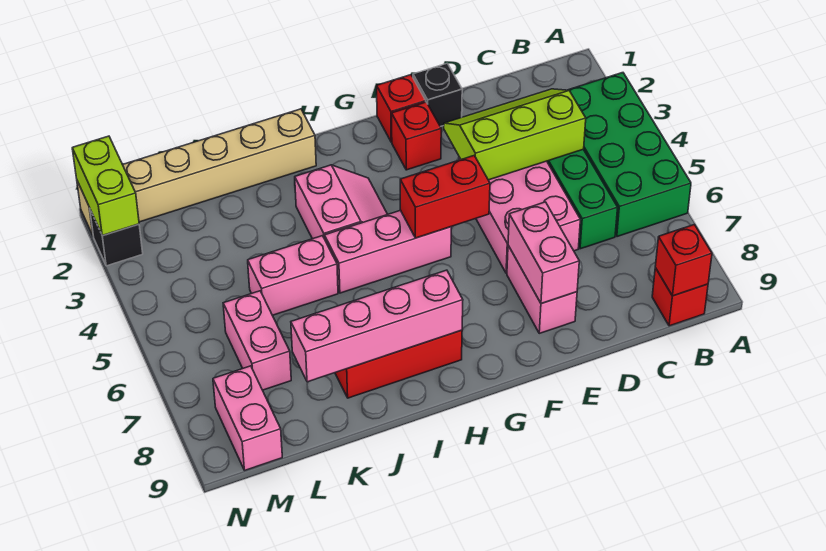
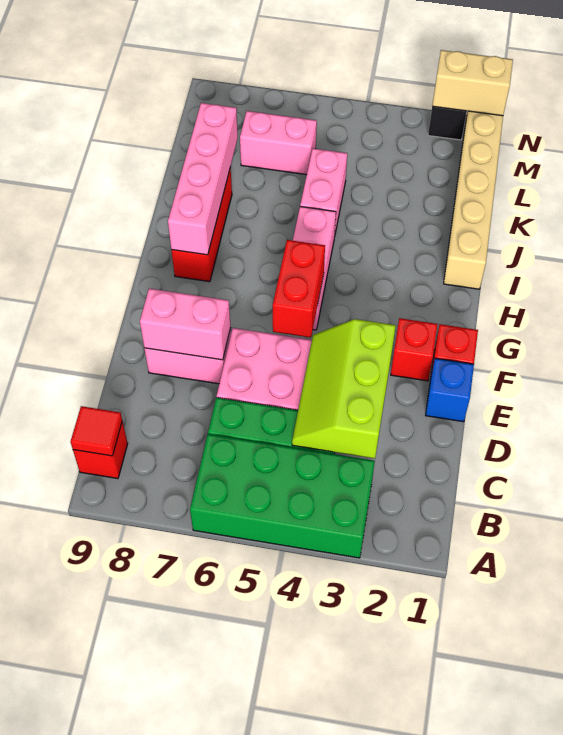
red 1x1 brick [655,225,712,296] -> red 1x1 tile [70,406,122,456]
lime 2x3 slope [444,89,586,180] -> lime 2x3 slope turned to [292,319,396,458]
black 1x1 brick [413,63,462,127] -> blue 1x1 brick [426,358,474,422]
pink 2x2 slope [295,165,387,239] -> none
pink 1x2 brick [213,366,282,470] -> none
lime 1x2 brick [72,136,139,236] -> tan 1x2 brick [432,50,513,116]

